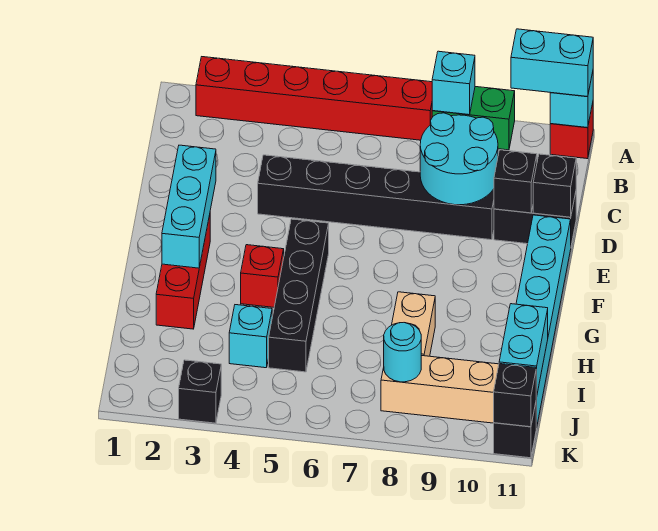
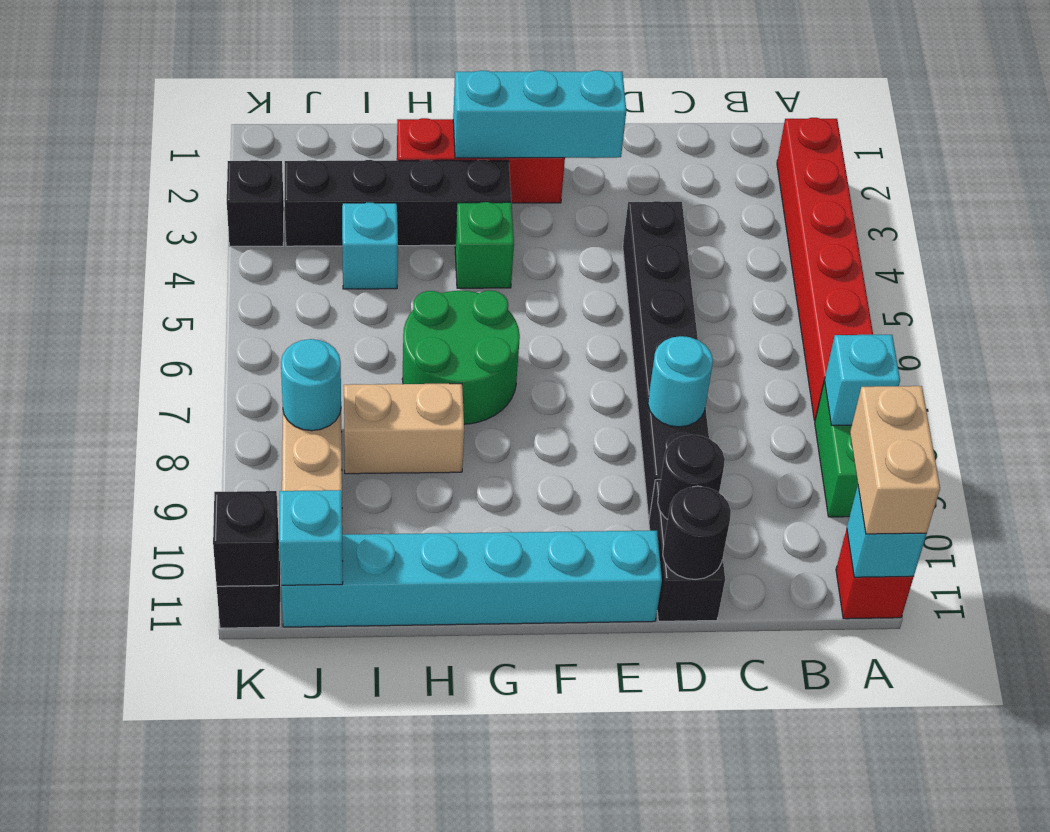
cyan 1x2 brick [511,29,593,97] -> tan 1x2 brick [850,386,940,534]
cyan 2x2 round brick [420,113,498,205] -> cyan 1x1 round brick [648,336,713,427]
black 1x1 brick [494,150,537,213] -> black 1x1 round brick [658,435,725,519]
black 1x1 brick [533,154,576,217] -> black 1x1 round brick [663,486,731,579]
black 1x4 brick [269,219,329,372] -> black 1x4 brick moved to [284,160,511,246]
red 1x1 brick [241,245,284,307] -> green 1x1 brick [455,202,514,288]
none -> green 2x2 round brick [402,291,520,424]
cyan 1x2 brick [499,304,548,397] -> cyan 1x1 brick [279,490,343,585]

